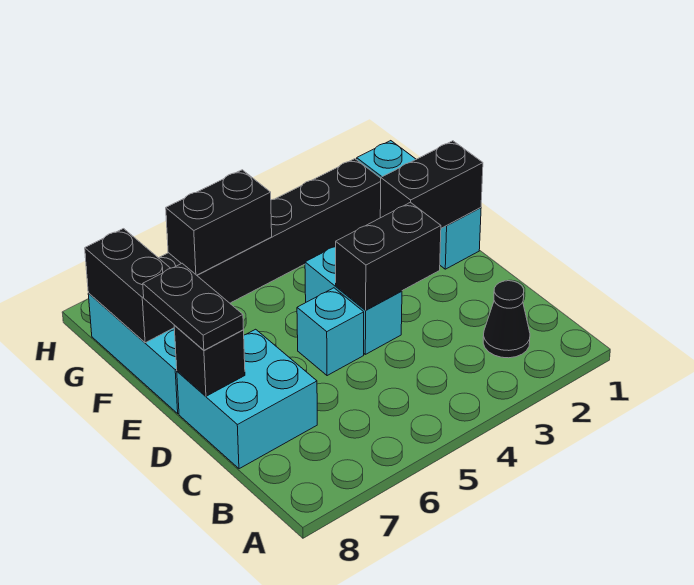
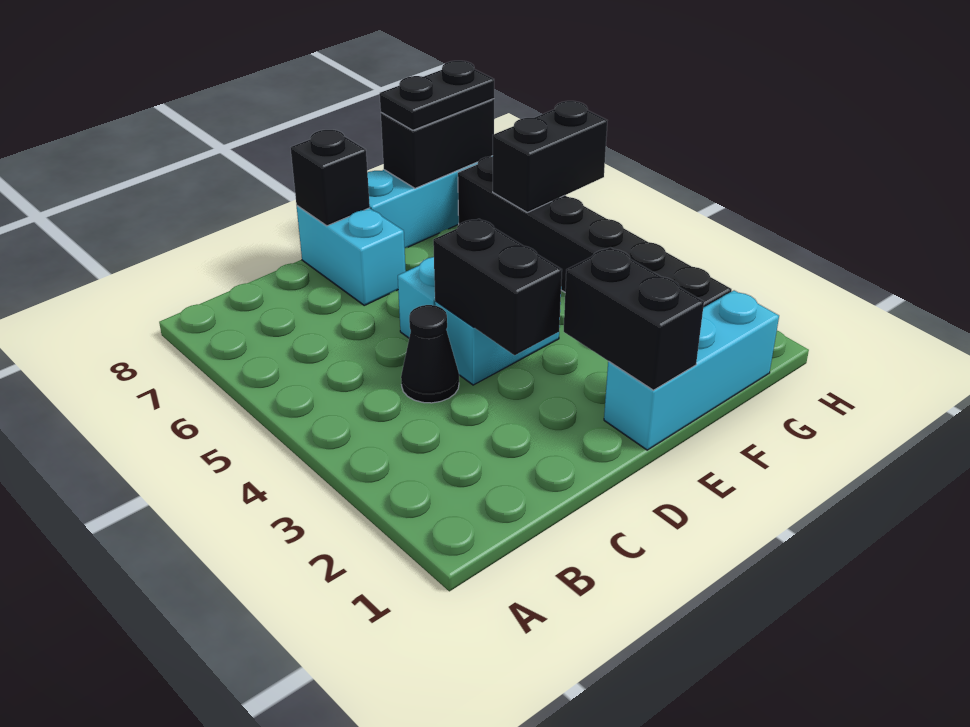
black 1x1 cone [483,281,530,358] -> black 1x1 cone moved to [401,305,459,403]
cyan 2x2 brick [177,329,317,469] -> cyan 1x2 brick [297,206,406,305]
black 1x2 plate [143,263,244,350] -> black 1x2 plate moved to [380,61,494,130]
black 1x2 brick [166,170,272,275] -> black 1x2 brick turned to [493,101,607,212]

